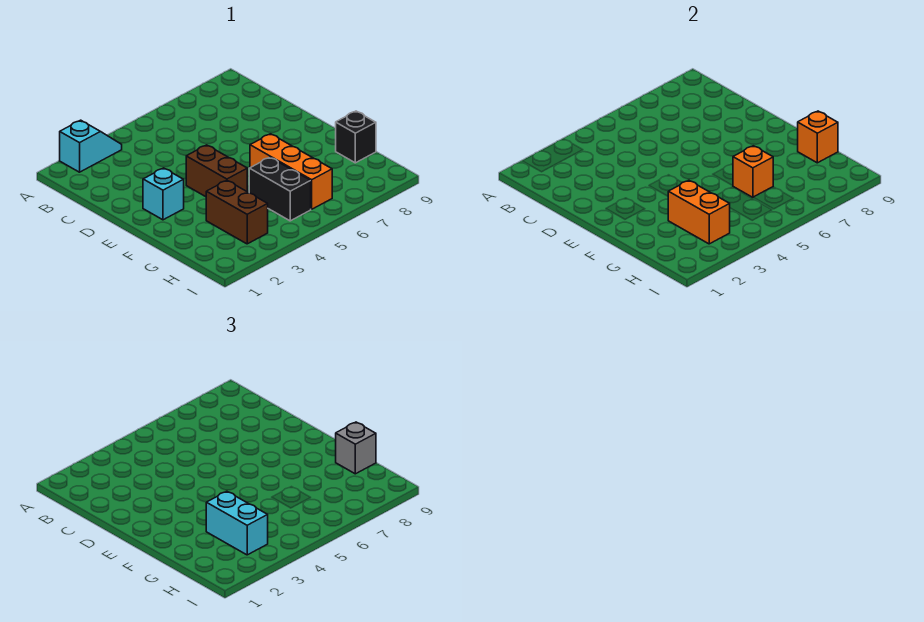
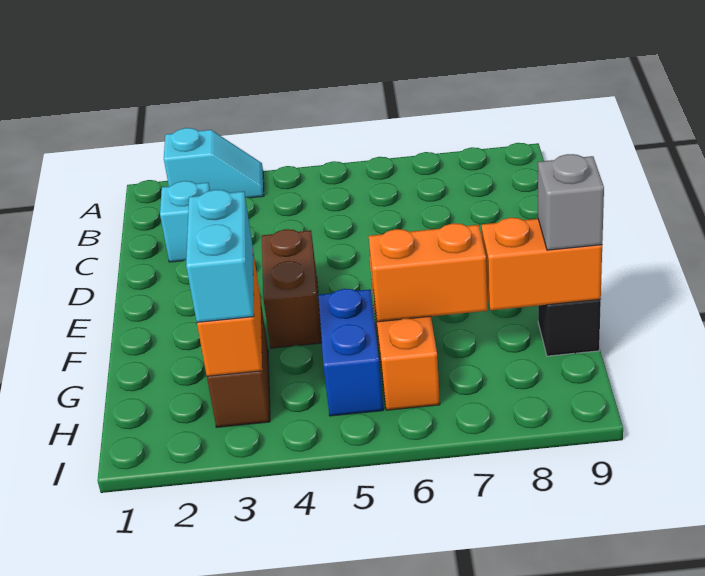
cyan 1x1 brick [143,168,184,220] -> cyan 1x1 brick moved to [160,181,210,262]
black 1x2 brick [249,157,311,221] -> blue 1x2 brick [318,289,383,416]
orange 1x1 brick [733,146,773,197] -> orange 1x2 brick [369,223,488,322]
orange 1x1 brick [798,111,838,163] -> orange 1x2 brick [482,218,602,310]

